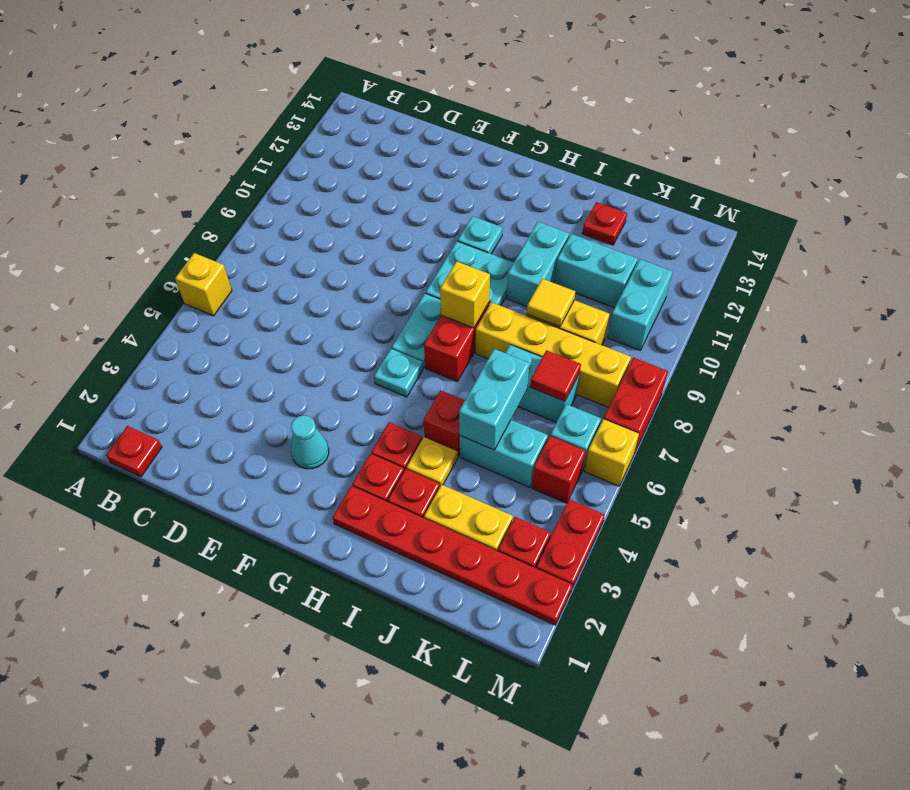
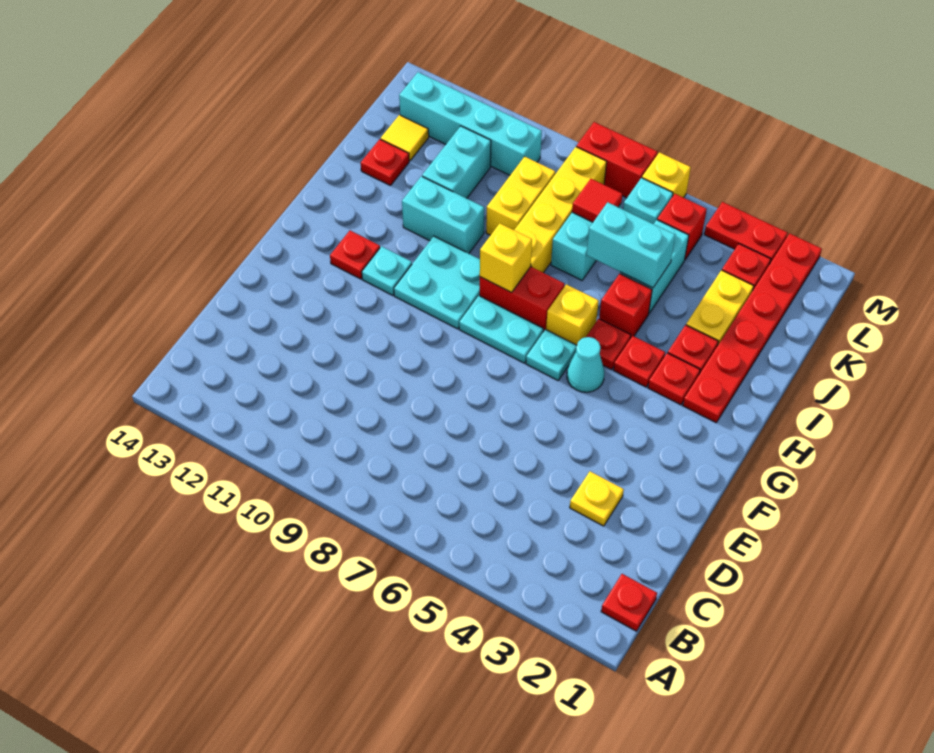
yellow 1x1 brick [175,253,232,316] -> yellow 1x1 brick moved to [546,284,599,345]
cyan 1x1 cone [291,415,329,469] -> cyan 1x1 cone moved to [567,337,604,392]
none -> red 1x1 plate [330,231,380,279]
none -> red 1x1 plate [586,319,631,370]
yellow 1x1 plate [406,437,458,486] -> yellow 1x1 plate moved to [570,471,624,526]
yellow 1x1 tile [527,279,575,327] -> yellow 1x1 tile moved to [381,115,429,161]
cyan 1x2 brick [608,259,673,350] -> cyan 1x4 brick [399,72,542,175]

